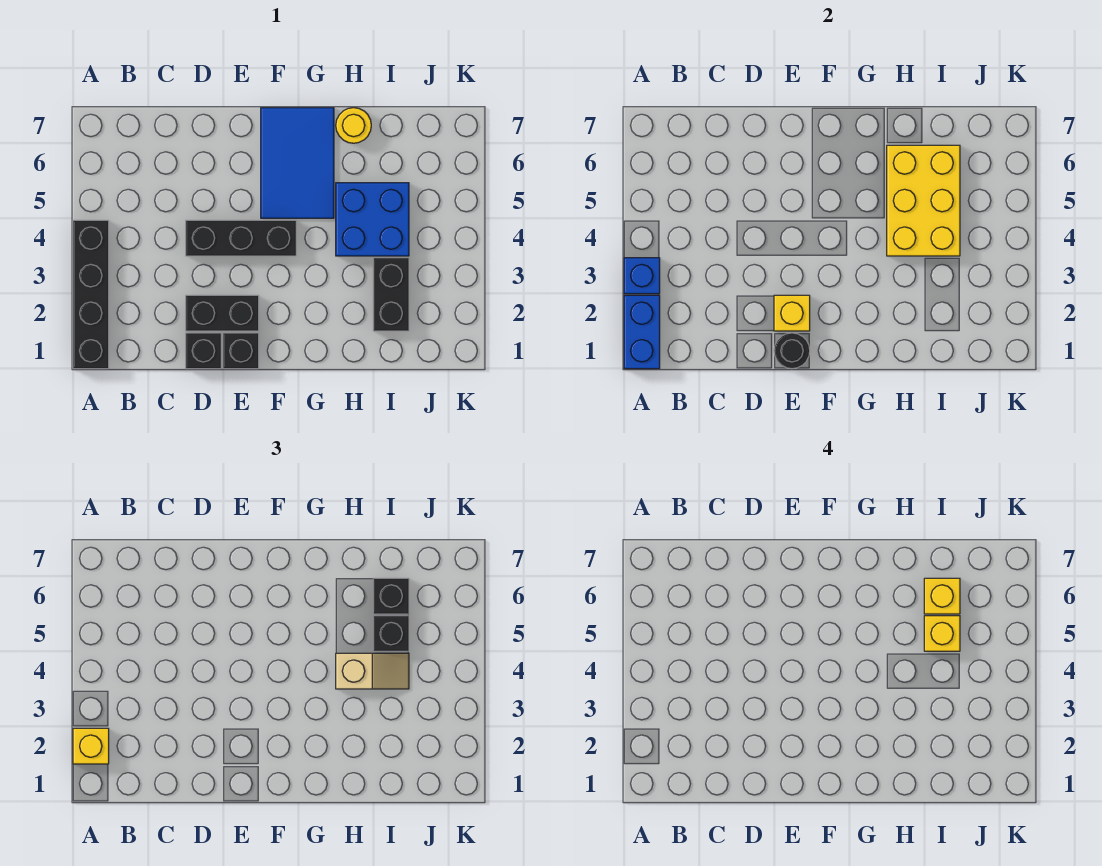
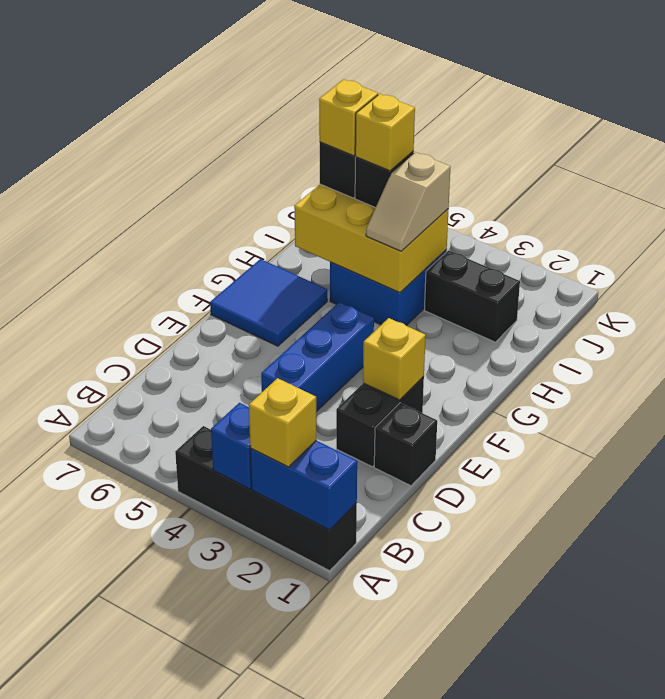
black 1x3 brick [186,220,296,256] -> blue 1x3 brick [261,302,374,412]
black 1x1 brick [223,333,259,369] -> none
black 1x1 round brick [774,333,810,369] -> none
blue 2x3 tile [261,108,334,218] -> blue 2x2 tile [210,259,327,346]
tan 1x2 slope [336,653,409,689] -> tan 1x2 slope turned to [366,152,450,251]
yellow 1x1 round brick [336,108,371,143] -> none

